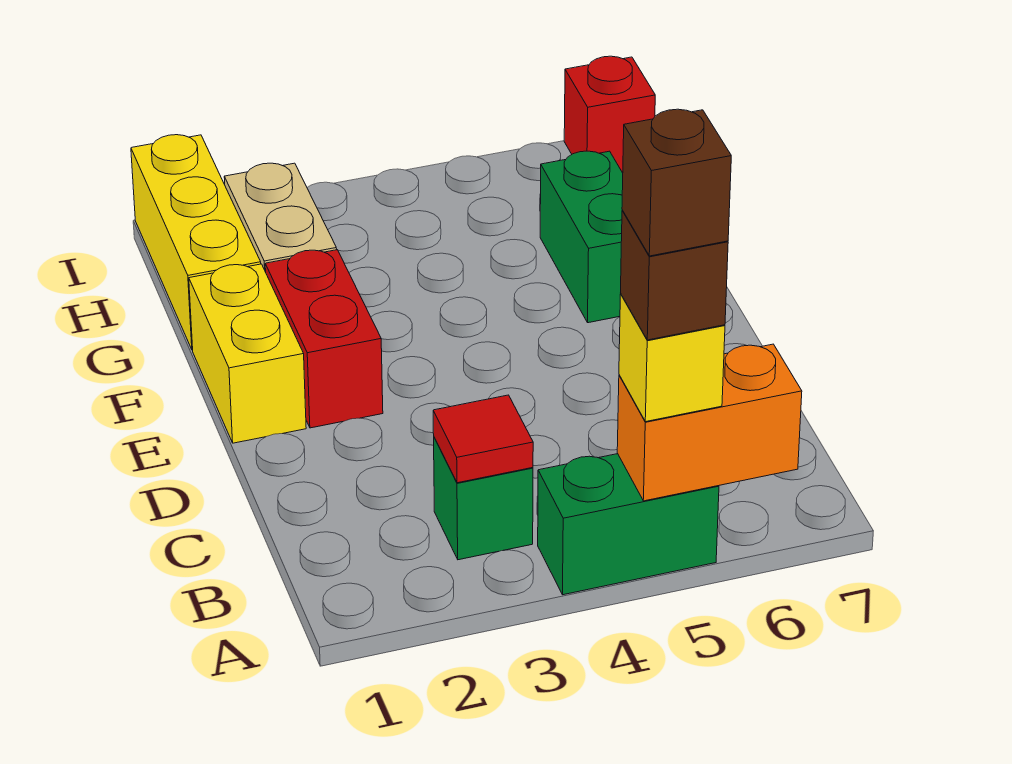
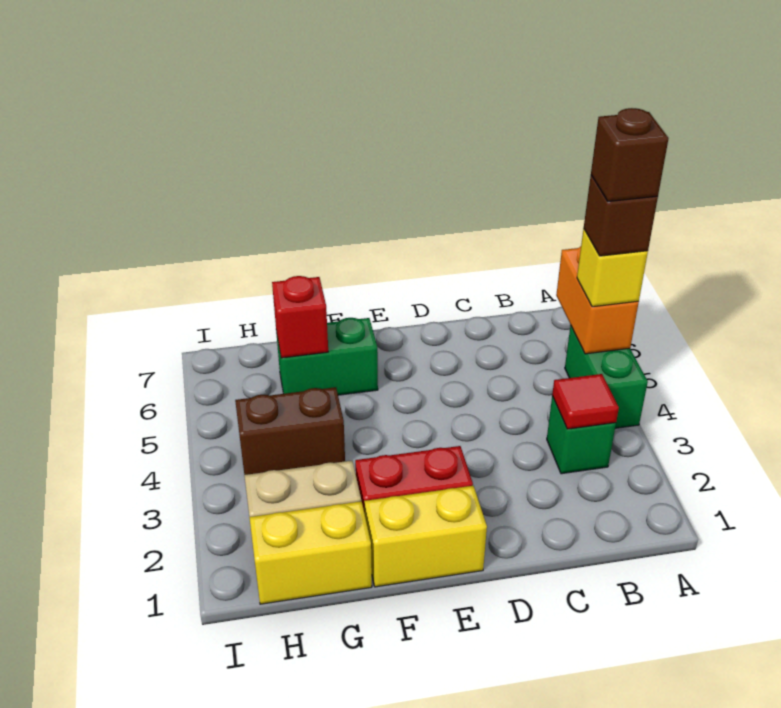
yellow 1x3 brick [131,135,261,350] -> yellow 1x2 brick [249,501,372,604]
none -> brown 1x2 brick [235,387,345,475]
red 1x1 brick [564,56,655,172] -> red 1x1 brick moved to [272,276,328,358]

